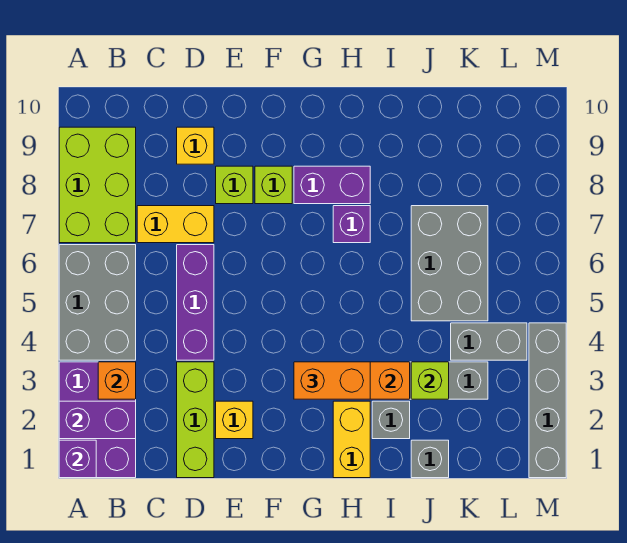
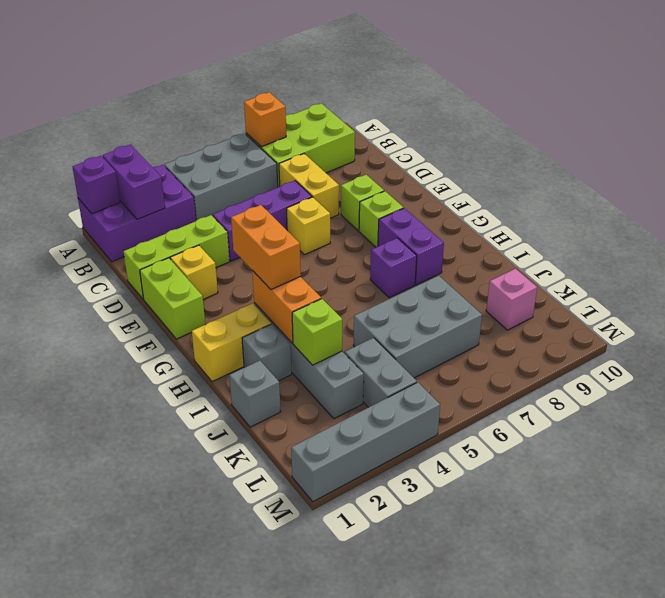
orange 1x1 brick [98,362,136,399] -> orange 1x1 brick moved to [244,92,286,147]
yellow 1x1 brick [177,127,214,164] -> yellow 1x1 brick moved to [287,197,330,255]
none -> lime 1x2 brick [140,258,205,339]
none -> pink 1x1 brick [486,269,537,330]

